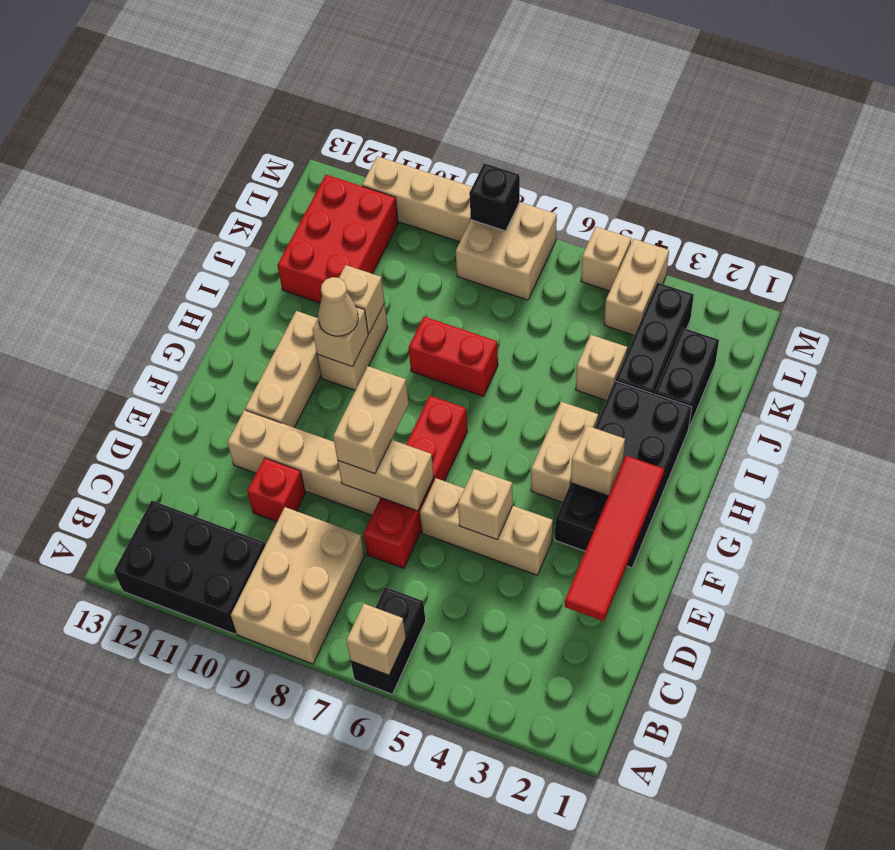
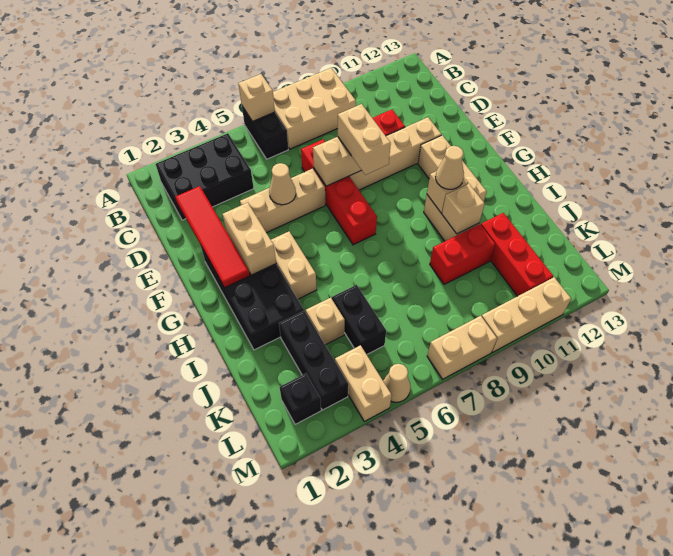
tan 2x3 brick [231,507,364,664] -> tan 2x3 brick turned to [273,68,356,149]
black 2x3 brick [114,501,266,634] -> black 2x3 brick moved to [156,133,254,220]
tan 1x1 brick [458,469,513,539] -> tan 1x1 cone [269,163,296,205]
tan 1x1 brick [571,426,625,496] -> tan 1x2 brick [223,203,276,275]
red 1x2 brick [409,317,498,396] -> red 1x2 brick moved to [430,224,495,284]
black 1x2 brick [655,328,719,427] -> black 1x2 brick moved to [332,285,386,355]
red 2x3 brick [277,175,398,303] -> red 1x3 brick [481,213,553,296]
tan 2x2 brick [456,202,557,300] -> tan 1x2 brick [427,316,497,379]
tan 1x1 brick [581,227,631,291] -> tan 1x1 cone [383,364,411,402]
black 1x1 brick [469,163,520,231] -> black 1x1 brick moved to [280,373,321,424]

